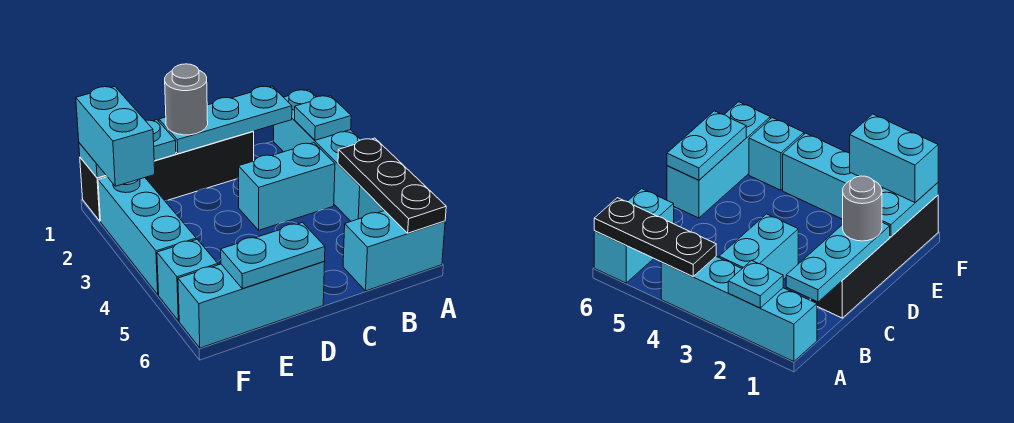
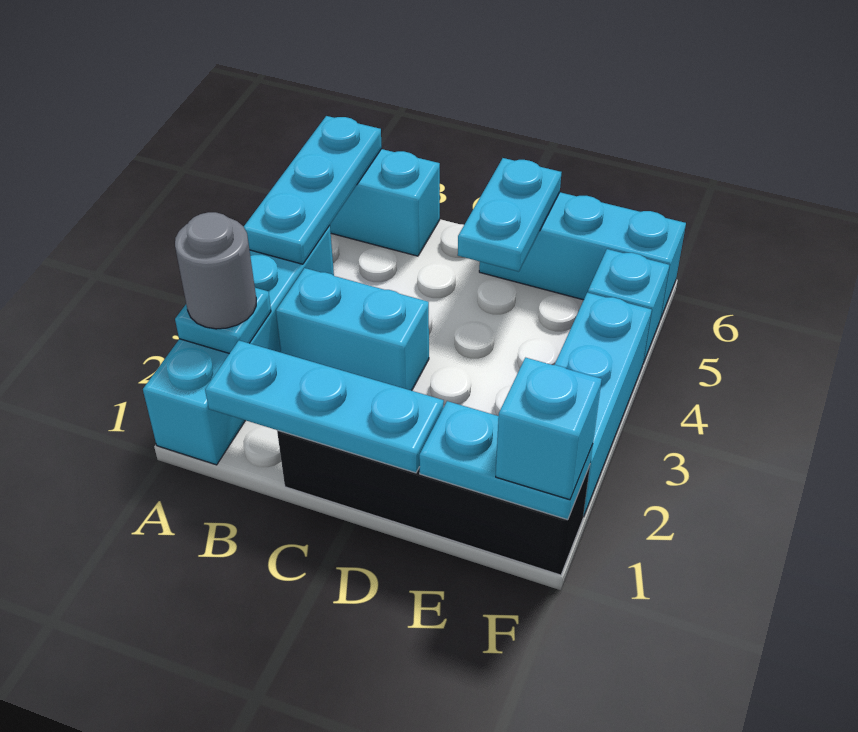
black 1x3 plate [338,138,446,233] -> cyan 1x3 plate [244,116,382,264]
grey 1x1 round brick [165,64,208,135] -> grey 1x1 round brick moved to [175,212,256,329]
cyan 1x2 plate [221,223,325,289] -> cyan 1x2 plate turned to [458,158,561,272]
cyan 1x2 brick [76,87,155,186] -> cyan 1x1 brick [496,358,602,500]

